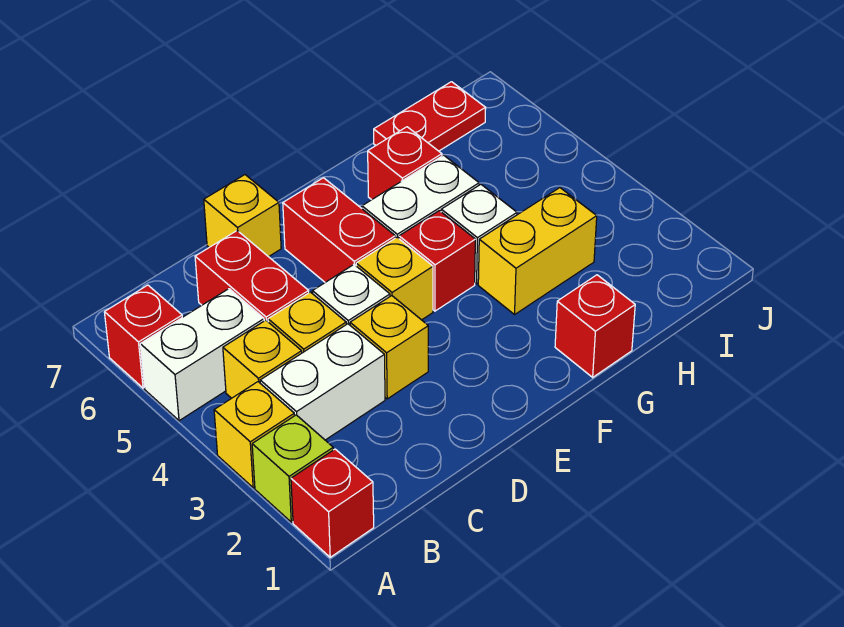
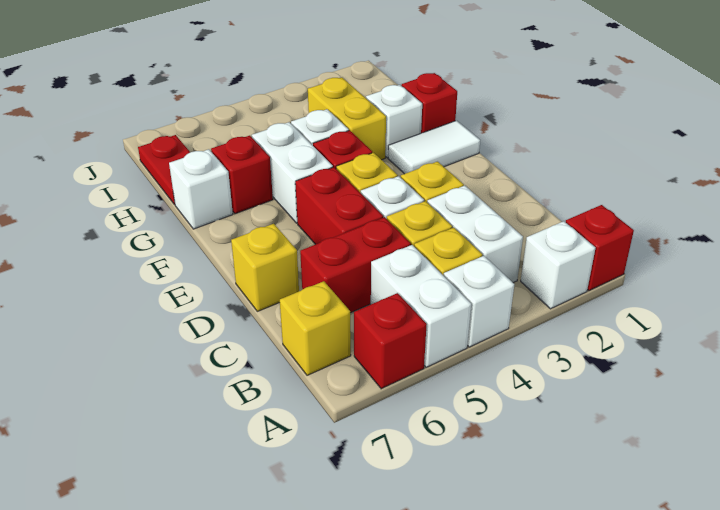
lime 1x1 brick [252,415,333,522] -> white 1x1 brick [521,221,595,309]
yellow 1x1 brick [214,382,294,488] -> yellow 1x1 brick moved to [280,281,351,375]
none -> white 1x1 brick [444,256,514,347]
red 1x2 brick [283,178,395,282] -> red 1x2 brick turned to [295,167,383,244]
none -> white 1x2 tile [388,121,480,174]
none -> white 1x1 brick [366,85,422,158]
none -> white 1x1 brick [169,149,233,229]

